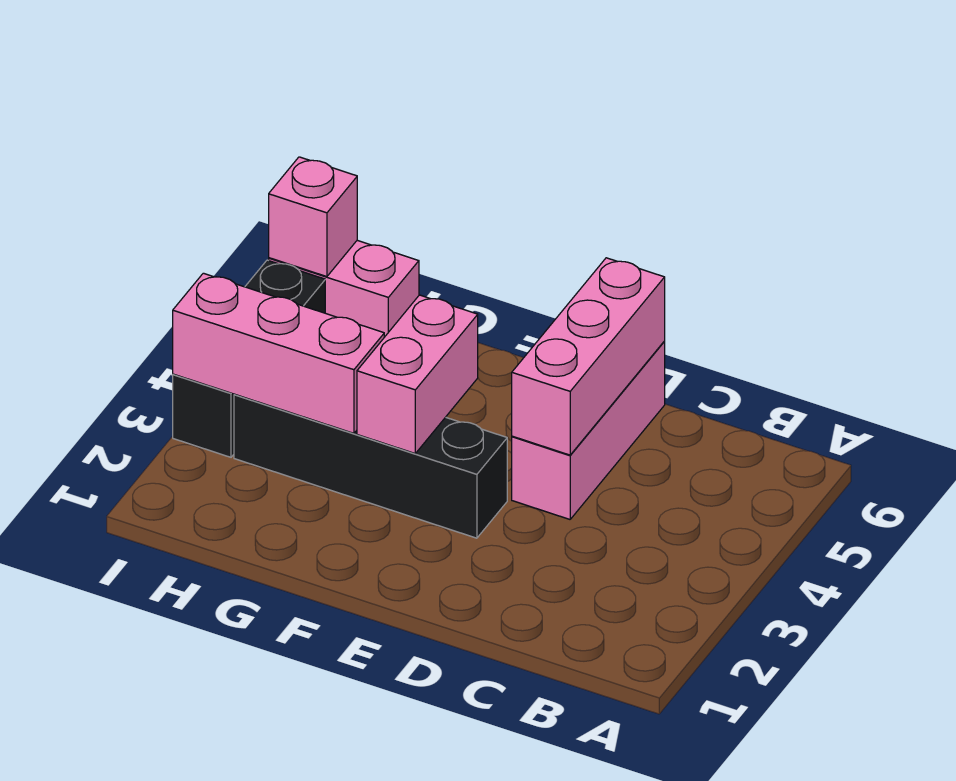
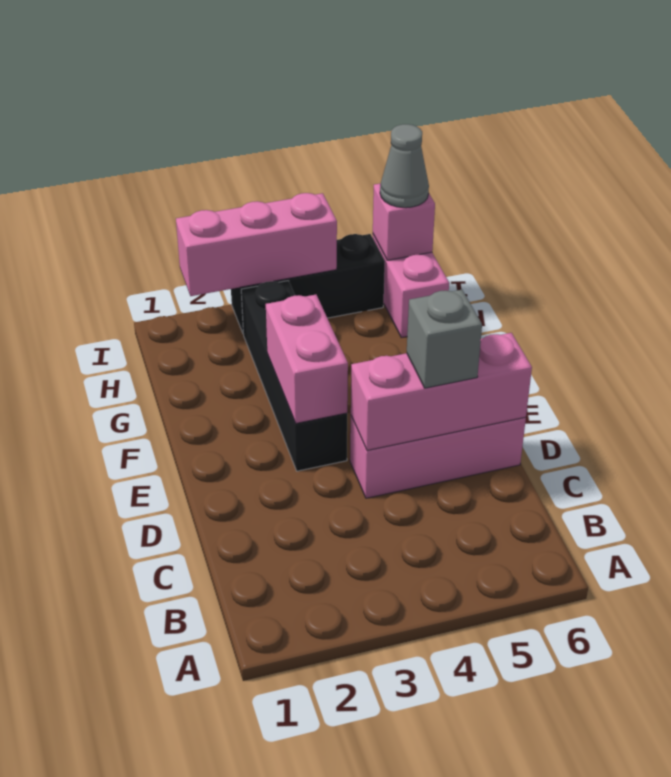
none -> grey 1x1 brick [407,290,482,388]
pink 1x2 brick [357,295,478,453] -> pink 1x2 brick turned to [266,295,348,423]
pink 1x3 brick [173,273,384,433] -> pink 1x3 brick turned to [176,193,337,296]
none -> grey 1x1 cone [380,124,429,208]

